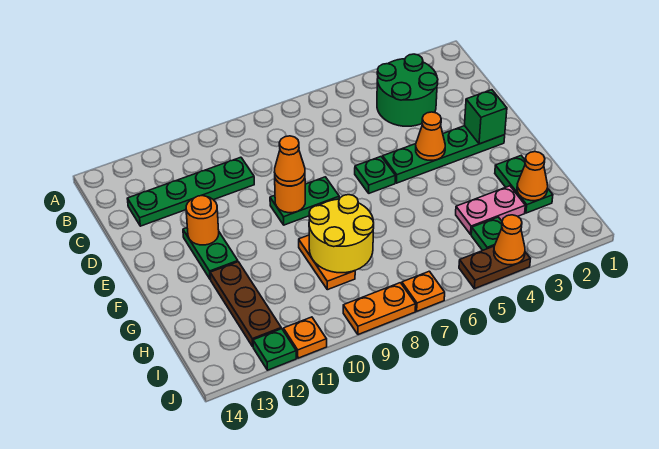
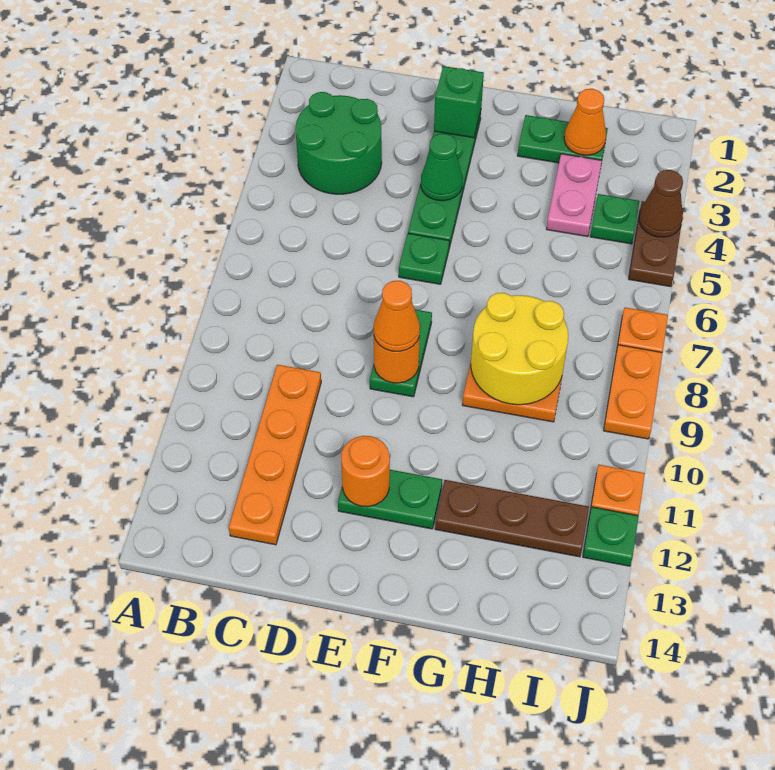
green 1x4 plate [127,157,254,226] -> orange 1x4 plate [229,365,321,545]
orange 1x1 cone [416,112,445,160] -> green 1x1 cone [421,134,463,201]
orange 1x1 cone [494,215,525,265] -> brown 1x1 cone [639,170,683,237]

